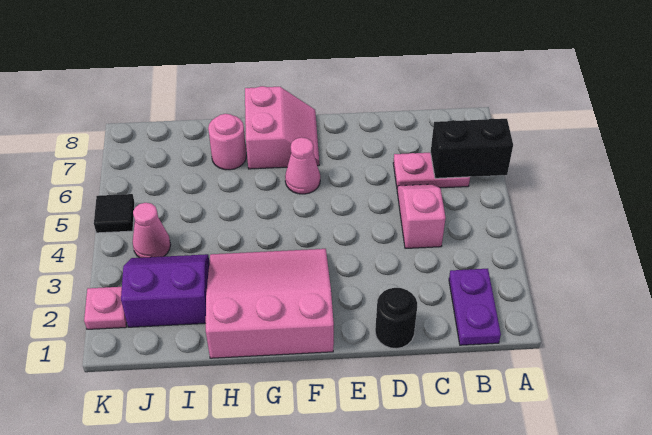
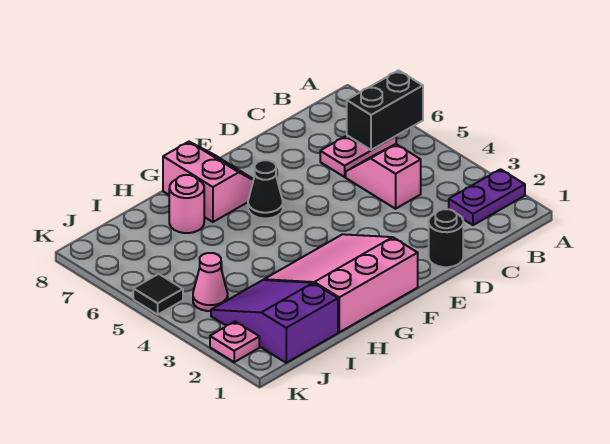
purple 1x2 plate [449,269,501,345] -> purple 1x2 plate turned to [449,169,525,225]
pink 1x1 cone [285,137,320,194] -> black 1x1 cone [248,160,283,218]
purple 2x2 slope [121,254,209,327] -> purple 2x3 slope [211,280,338,363]

